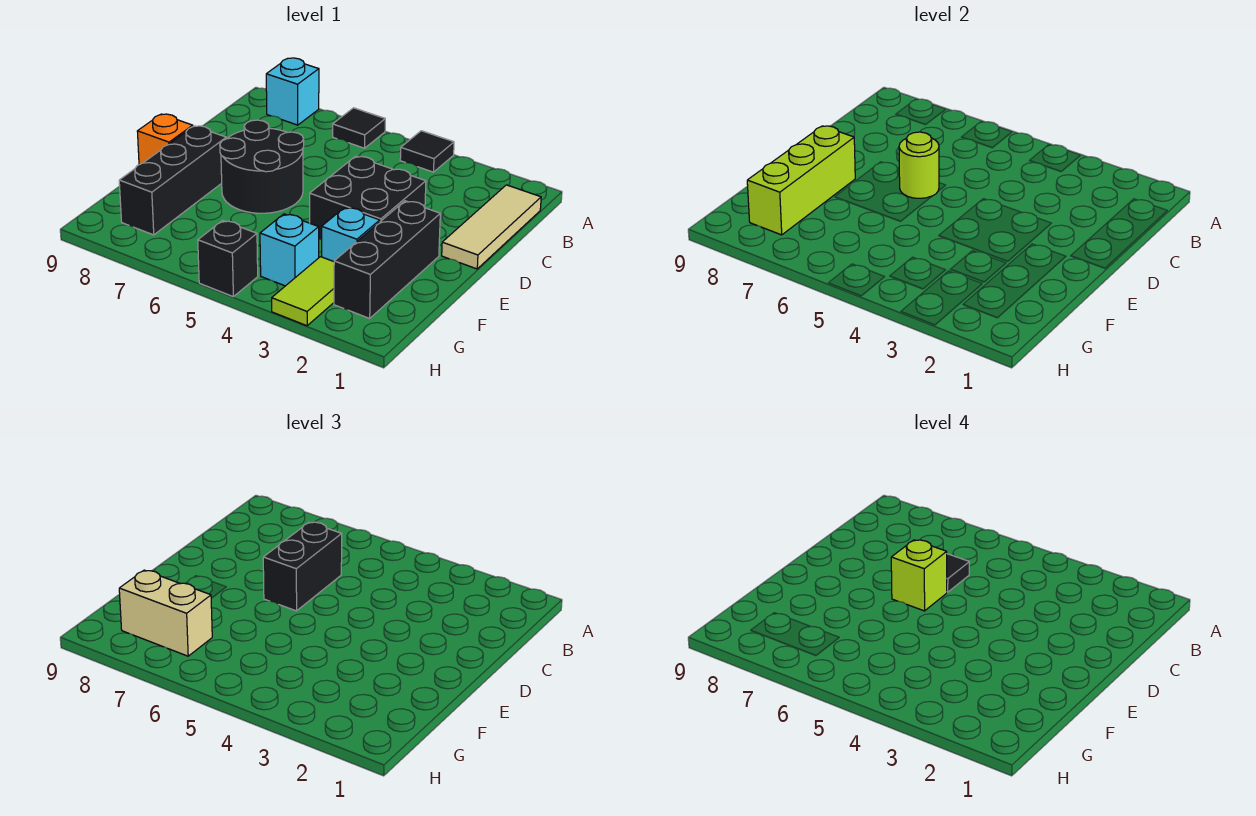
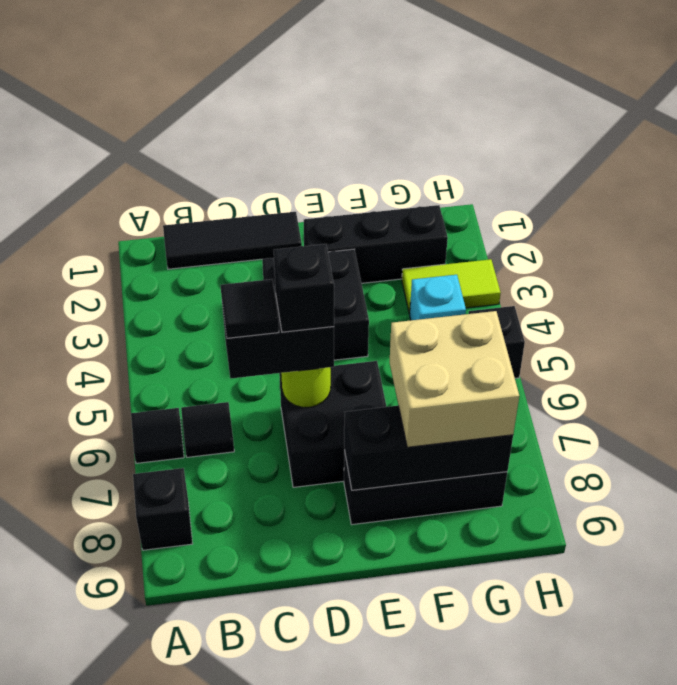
black 1x1 tile [400,131,454,172] -> black 1x1 tile moved to [181,402,234,457]
cyan 1x1 brick [266,58,319,125] -> black 1x1 brick [133,468,193,550]
tan 1x3 tile [442,185,541,269] -> black 1x3 tile [163,212,302,269]
black 2x2 round brick [220,120,304,213] -> black 2x2 brick [279,361,386,487]
lime 1x1 brick [891,540,947,611] -> black 1x1 brick [274,244,334,332]
lime 1x3 brick [747,126,855,235] -> black 1x3 brick [344,406,513,490]
orange 1x1 brick [137,114,193,165] -> none
cyan 1x1 brick [322,207,380,261] -> none
tan 1x2 brick [119,570,212,656] -> tan 2x2 brick [390,311,519,447]

